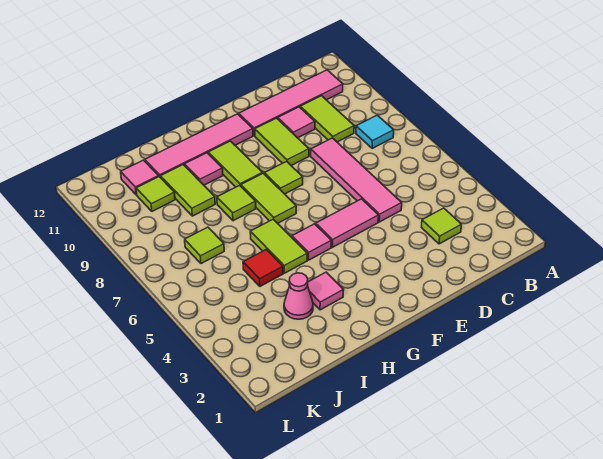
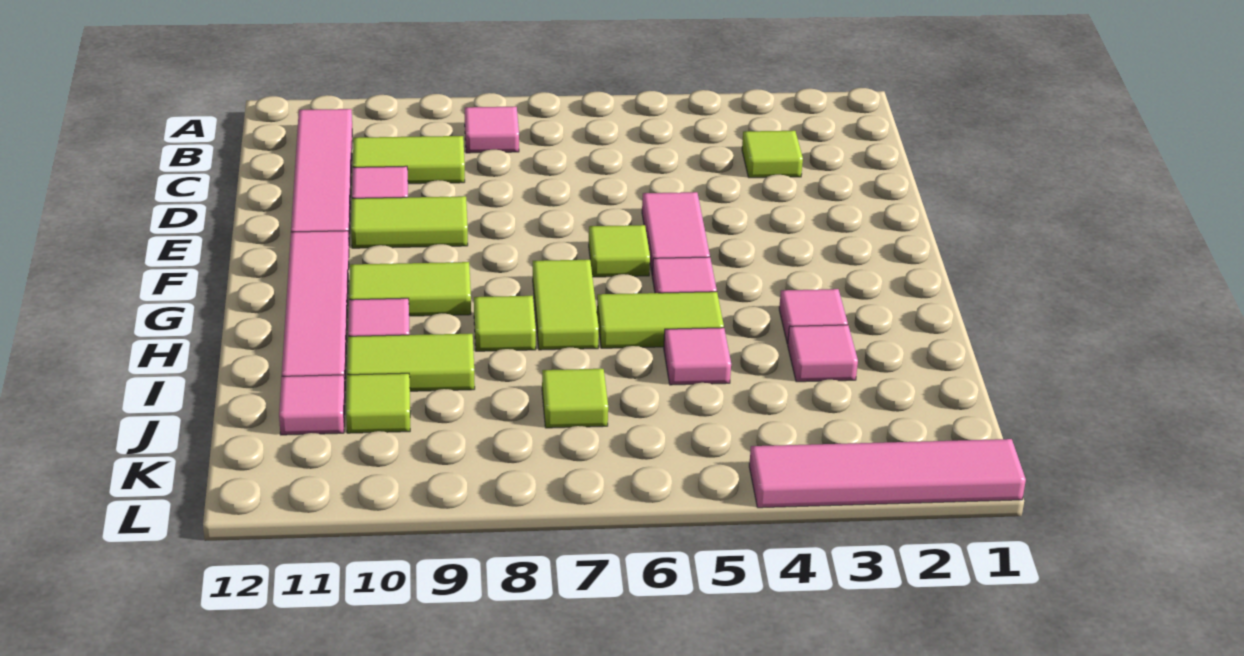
cyan 1x1 tile [356,115,394,148] -> pink 1x1 tile [465,107,519,153]
pink 1x4 tile [311,138,402,222] -> pink 1x4 tile moved to [749,439,1026,508]
lime 1x1 tile [264,161,303,194] -> lime 1x1 tile moved to [589,225,650,277]
lime 1x2 tile [241,173,296,223] -> lime 1x2 tile turned to [533,260,599,350]
pink 1x1 cone [284,273,313,319] -> pink 1x1 tile [788,325,858,382]
red 1x1 tile [243,249,283,286] -> pink 1x1 tile [664,328,731,385]

